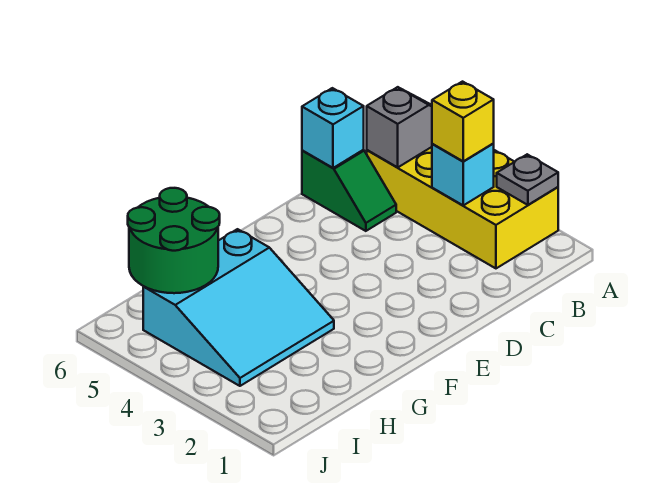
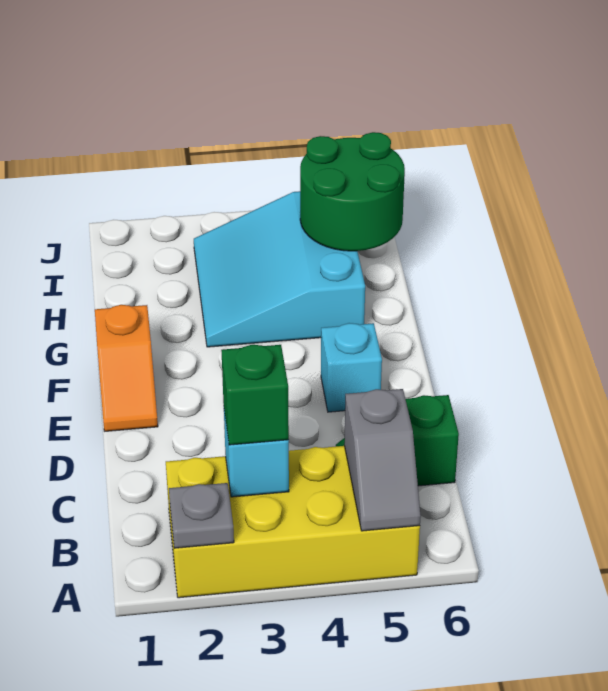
yellow 1x1 brick [432,82,494,161] -> green 1x1 brick [221,345,289,445]
cyan 1x1 brick [302,88,364,168] -> cyan 1x1 brick moved to [321,323,382,412]
none -> orange 1x2 slope [95,305,158,431]

